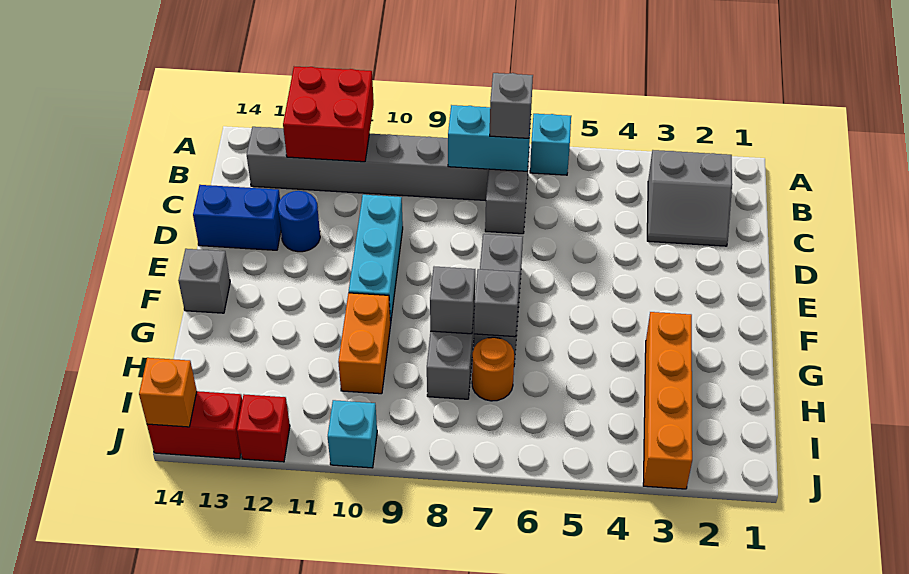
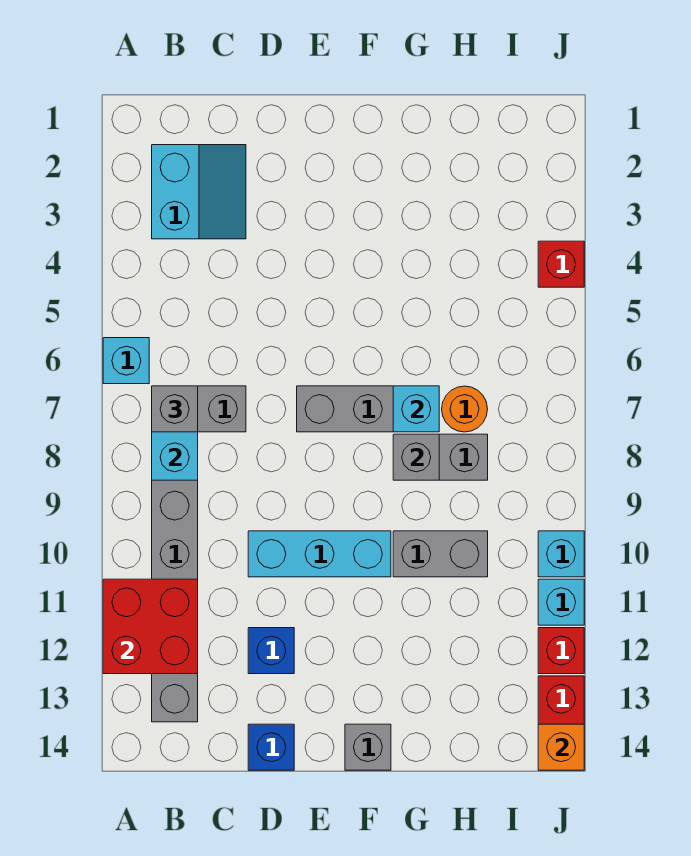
grey 2x2 slope [647,150,732,246] -> cyan 2x2 slope [152,145,246,239]
blue 1x1 round brick [278,191,320,252] -> blue 1x1 brick [248,628,294,674]
blue 1x2 brick [193,185,281,250] -> blue 1x1 brick [248,724,294,770]
orange 1x4 brick [643,312,692,489] -> none
grey 1x1 brick [474,269,520,337] -> cyan 1x1 brick [393,386,439,432]
orange 1x2 brick [338,293,391,394] -> grey 1x2 brick [393,531,488,577]
none -> red 1x1 brick [538,241,584,287]
none -> cyan 1x1 brick [538,579,584,625]

